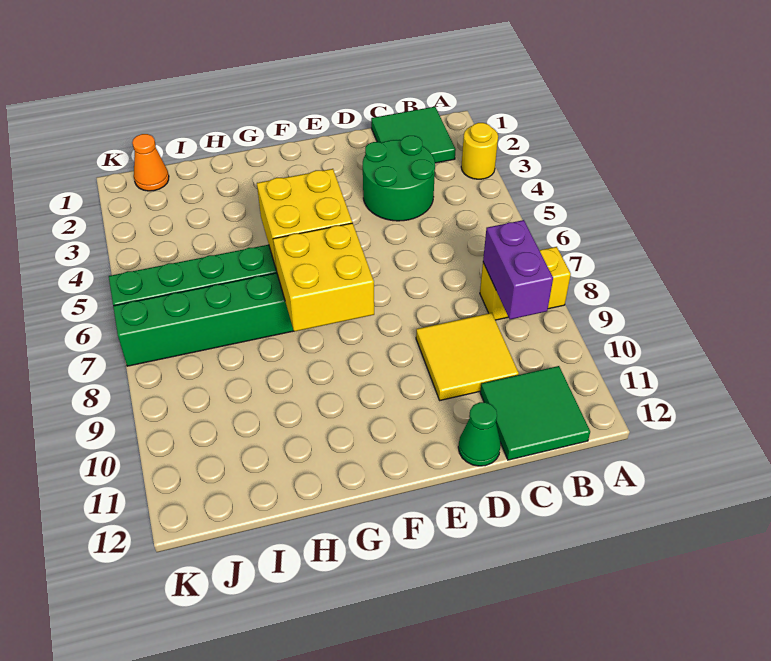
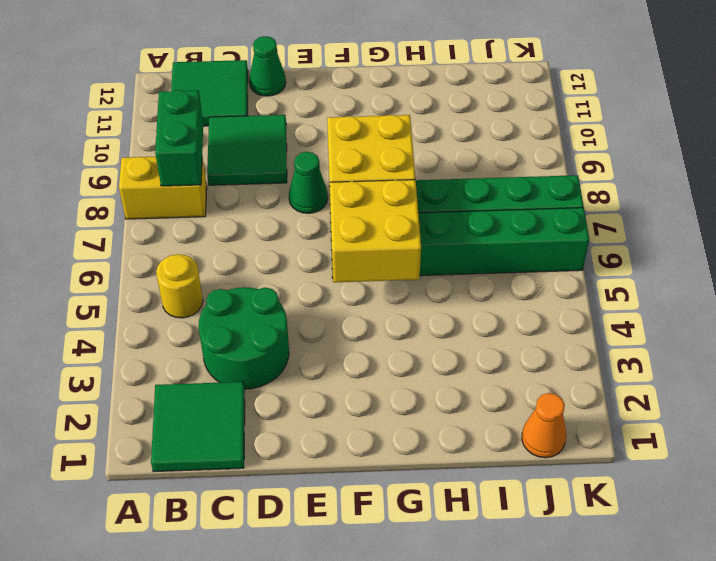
yellow 1x1 round brick [461,123,498,179] -> yellow 1x1 round brick moved to [156,254,203,318]
purple 1x2 brick [483,220,553,319] -> green 1x2 brick [155,90,203,186]
yellow 2x2 tile [416,313,519,400] -> green 2x2 tile [207,115,287,185]
none -> green 1x1 cone [289,152,328,213]

